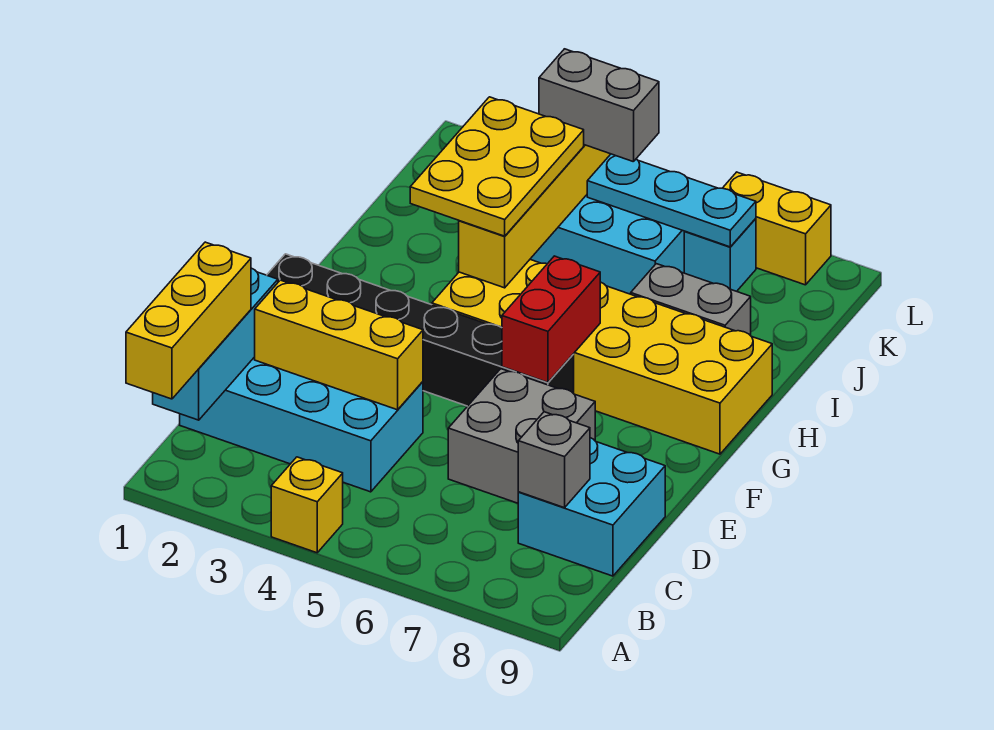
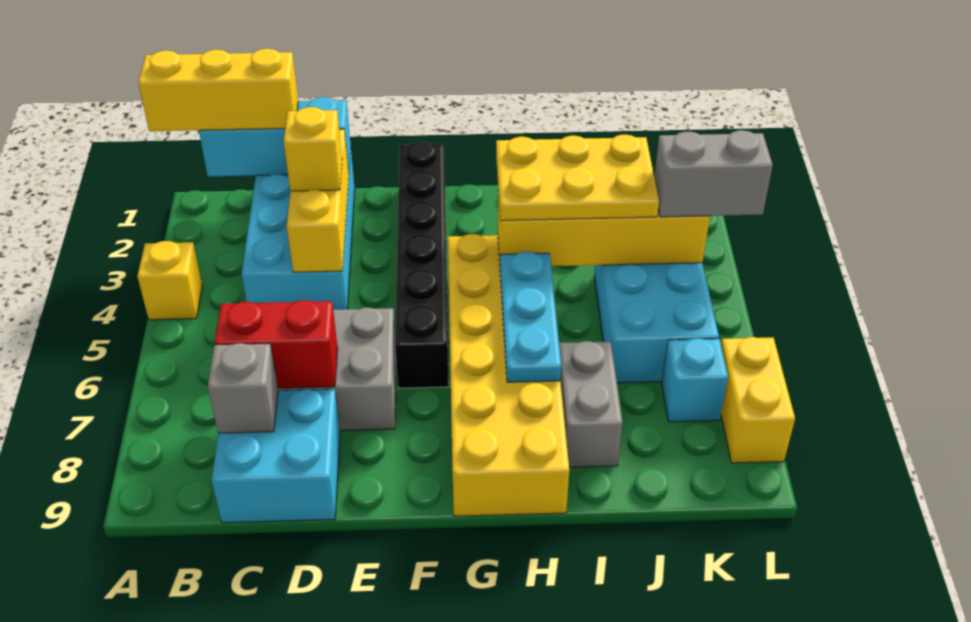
none -> yellow 1x1 brick [284,107,342,191]
red 1x2 brick [502,256,600,382] -> red 1x2 brick moved to [215,300,338,388]
grey 1x2 brick [539,49,659,162] -> grey 1x2 brick turned to [654,130,773,217]
cyan 1x3 plate [587,154,756,247] -> cyan 1x3 plate moved to [500,252,561,382]

